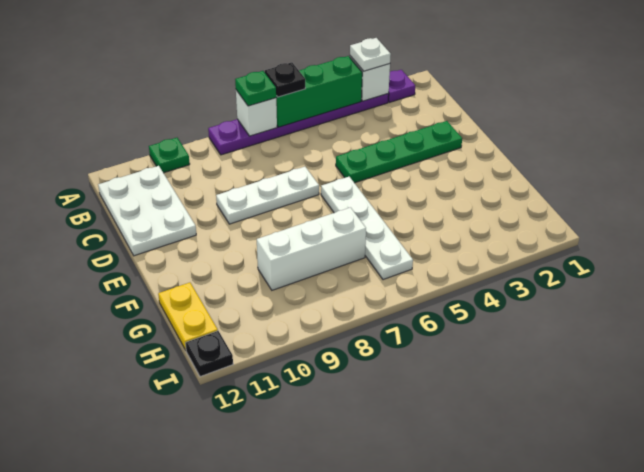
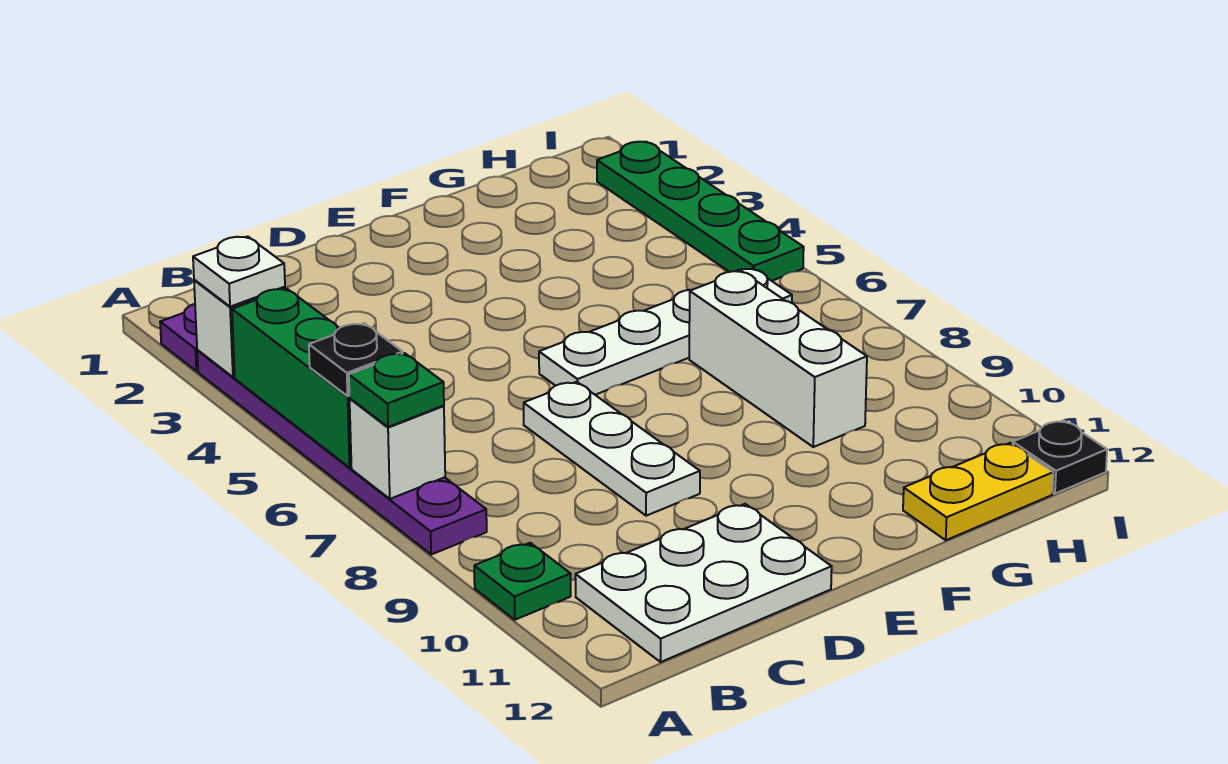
green 1x4 plate [336,121,462,183] -> green 1x4 plate moved to [597,142,804,281]

